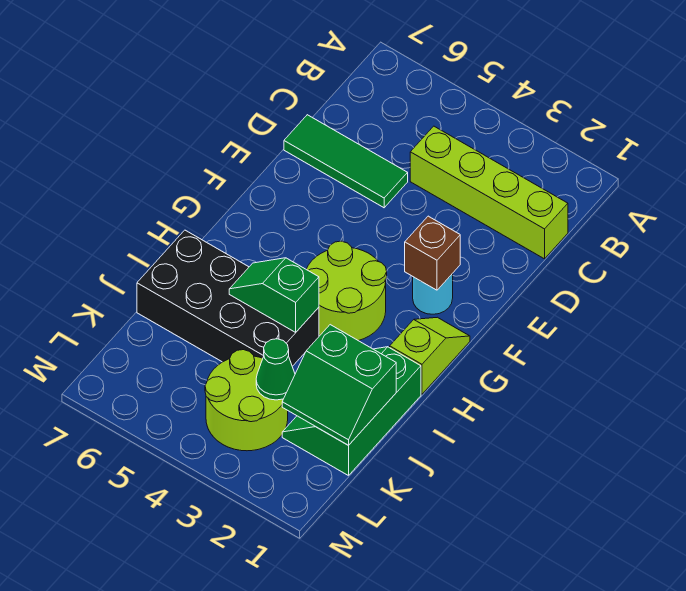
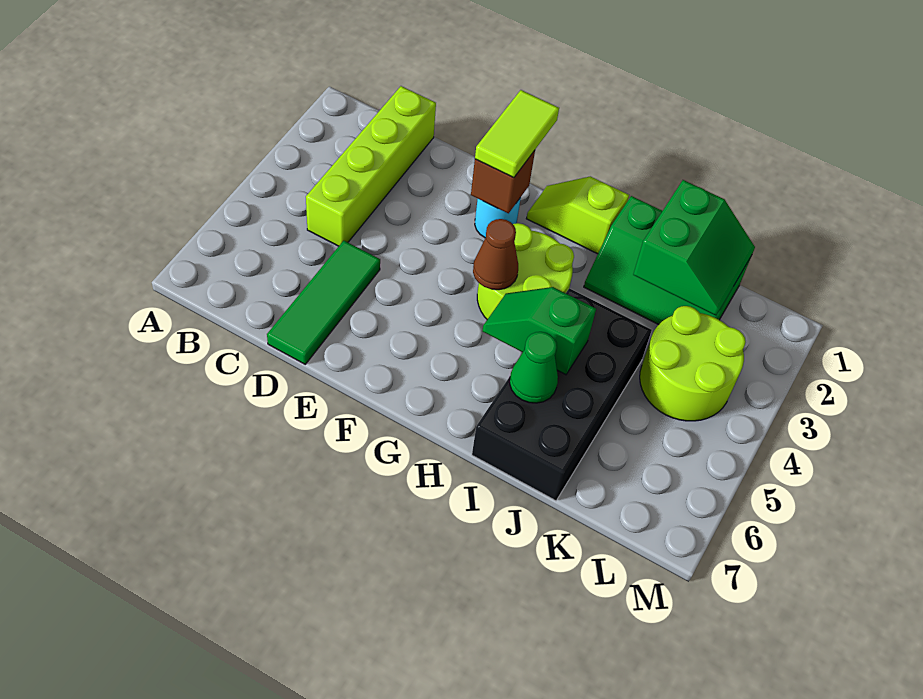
none -> lime 1x2 tile [475,90,559,178]
none -> brown 1x1 cone [473,219,518,290]
green 1x2 slope [229,258,319,332] -> green 1x2 slope turned to [482,287,596,375]
green 1x1 cone [256,339,295,400] -> green 1x1 cone moved to [510,332,558,403]

